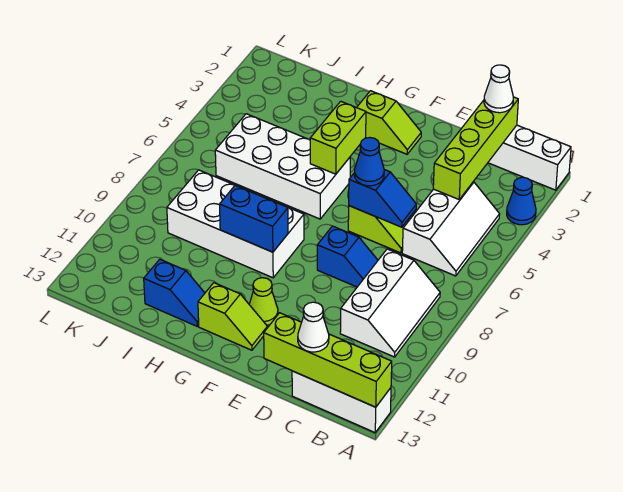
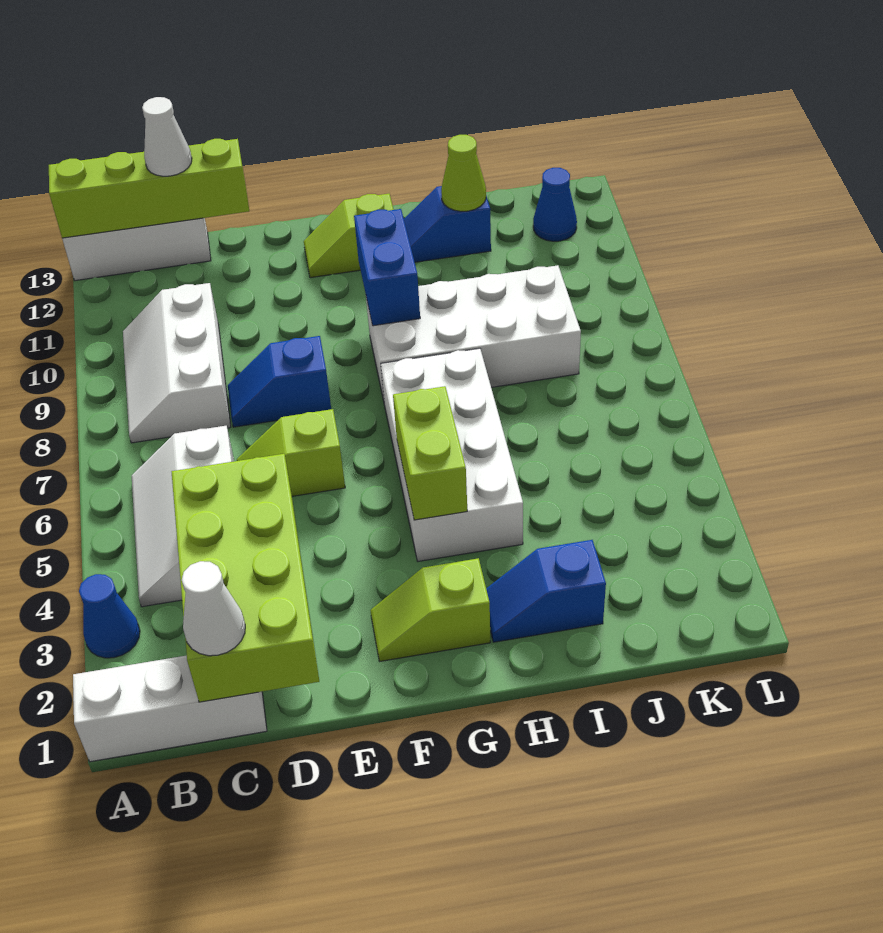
lime 1x4 brick [433,97,518,199] -> lime 2x4 brick [172,454,319,702]
blue 1x2 slope [349,170,416,227] -> blue 1x2 slope moved to [486,540,606,642]
blue 1x1 cone [354,138,384,186] -> blue 1x1 cone moved to [533,168,577,241]
lime 1x1 cone [249,278,278,325] -> lime 1x1 cone moved to [441,135,486,211]
white 2x4 brick [215,114,350,219] -> white 2x4 brick turned to [381,348,523,561]
blue 1x2 brick [220,185,288,252] -> blue 1x2 brick turned to [354,209,420,326]

